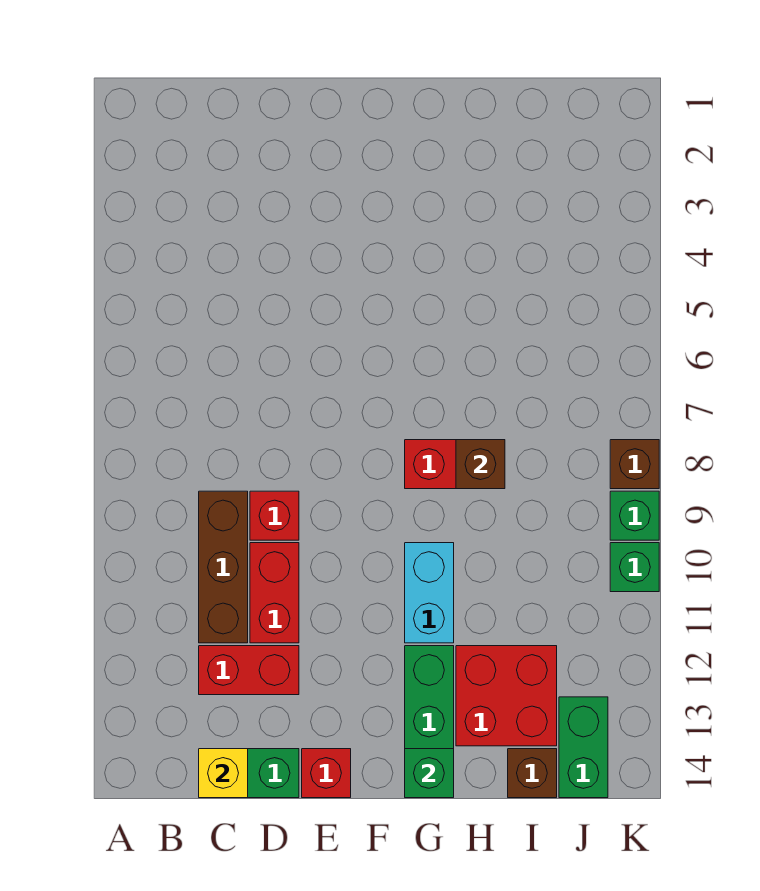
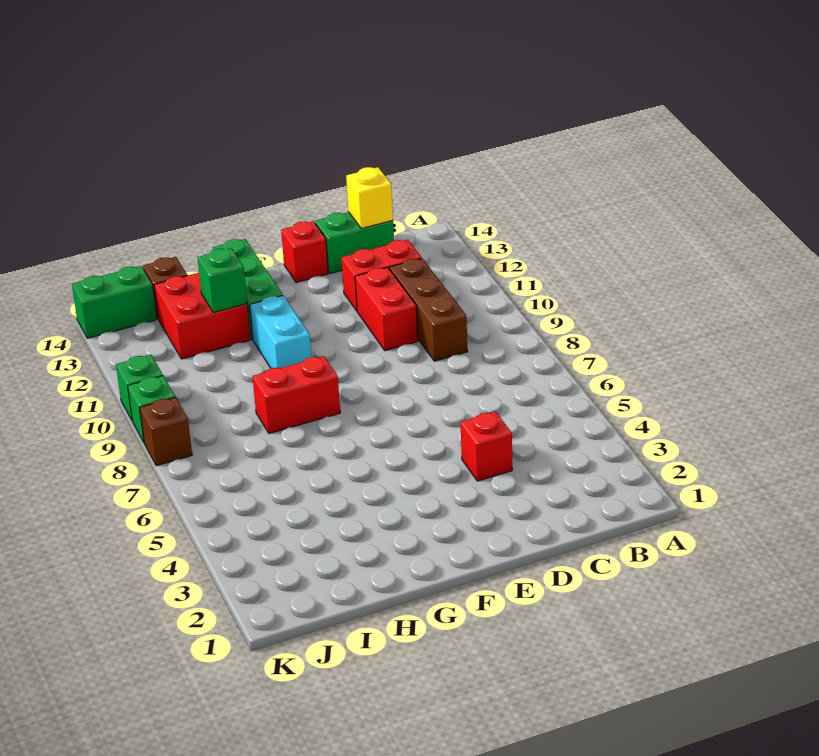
red 1x1 brick [250,491,299,540] -> red 1x1 brick moved to [461,411,512,481]
green 1x1 brick [405,749,454,798] -> green 1x1 brick moved to [198,248,247,313]
brown 1x1 brick [456,440,505,489] -> none
green 1x2 brick [559,697,608,798] -> green 1x2 brick turned to [72,266,156,338]

